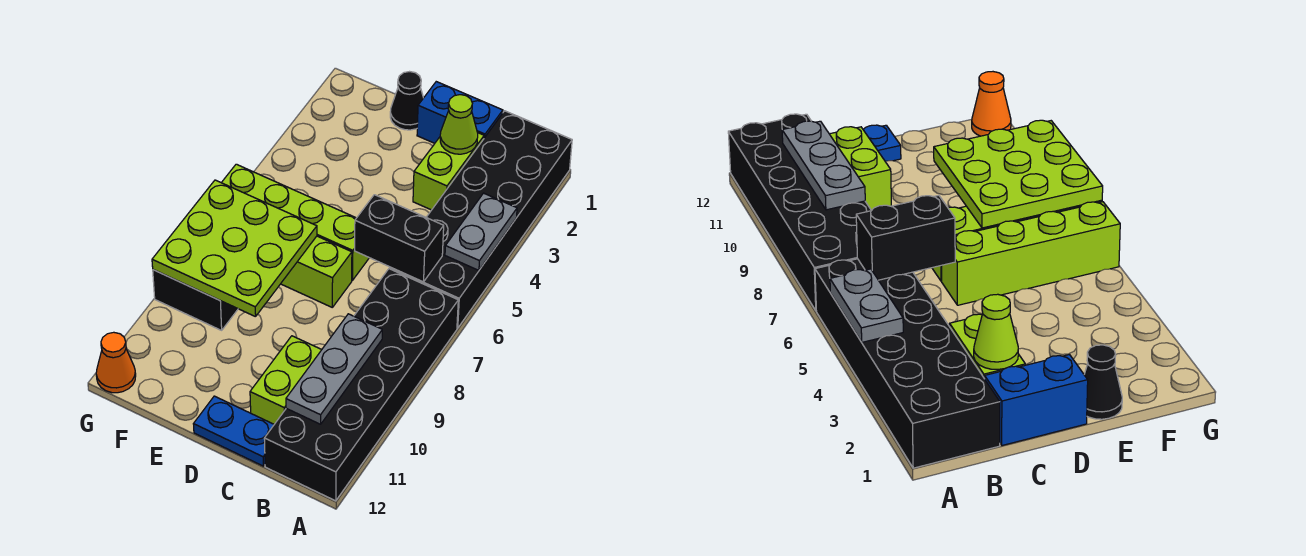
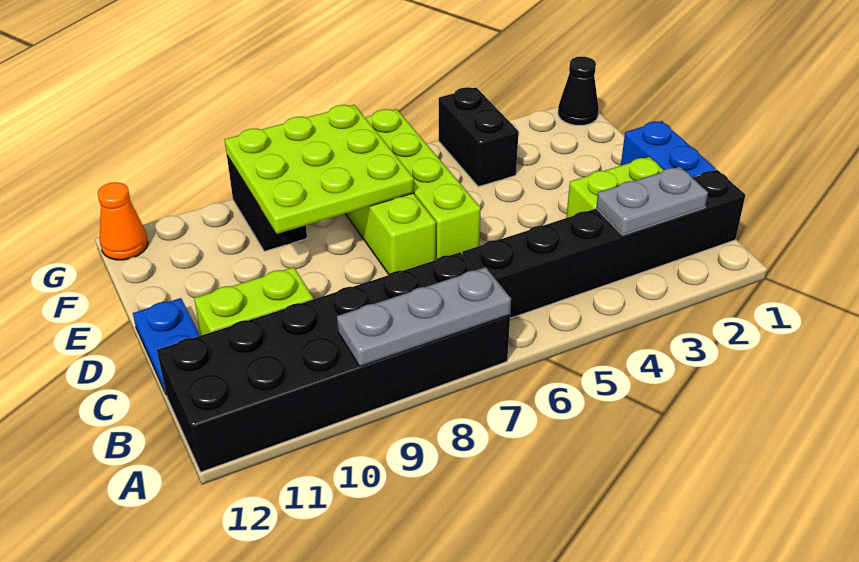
black 2x6 brick [390,111,572,328] -> black 1x6 brick [462,170,745,318]
grey 1x2 plate [445,193,517,270] -> grey 1x2 plate moved to [596,167,708,235]
black 1x2 brick [355,195,444,282] -> black 1x2 brick moved to [439,87,519,187]
grey 1x3 plate [286,314,382,424] -> grey 1x3 plate moved to [337,267,511,366]
lime 1x1 cone [440,95,478,154] -> none
black 1x1 cone [390,72,423,130] -> black 1x1 cone moved to [558,56,599,125]

